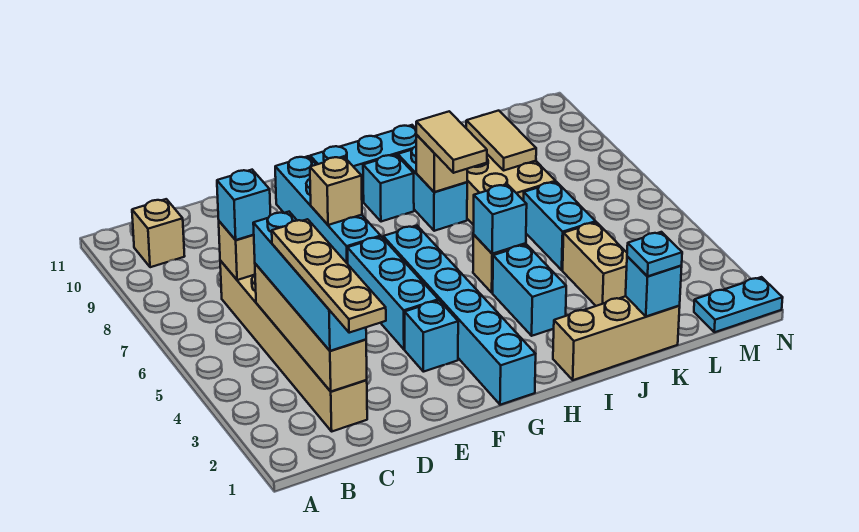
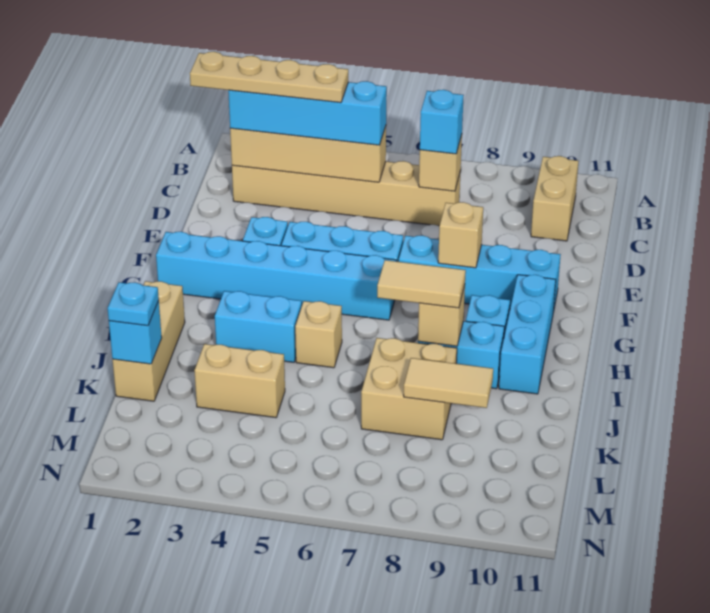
tan 1x1 brick [132,199,185,267] -> tan 1x2 brick [531,156,578,241]
cyan 1x1 brick [473,184,527,254] -> none
cyan 1x2 brick [524,182,596,270] -> none
cyan 1x2 plate [694,277,783,332] -> none

